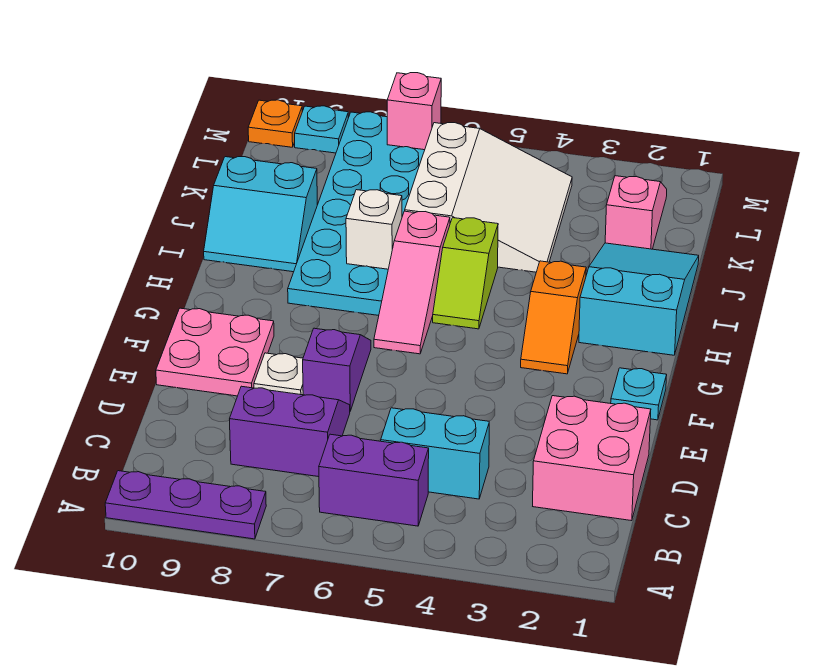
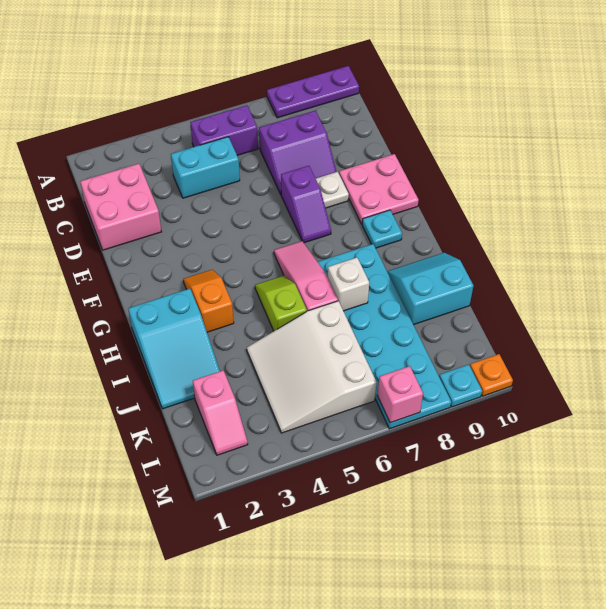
cyan 1x1 plate [611,368,667,420] -> cyan 1x1 plate moved to [362,210,402,248]

